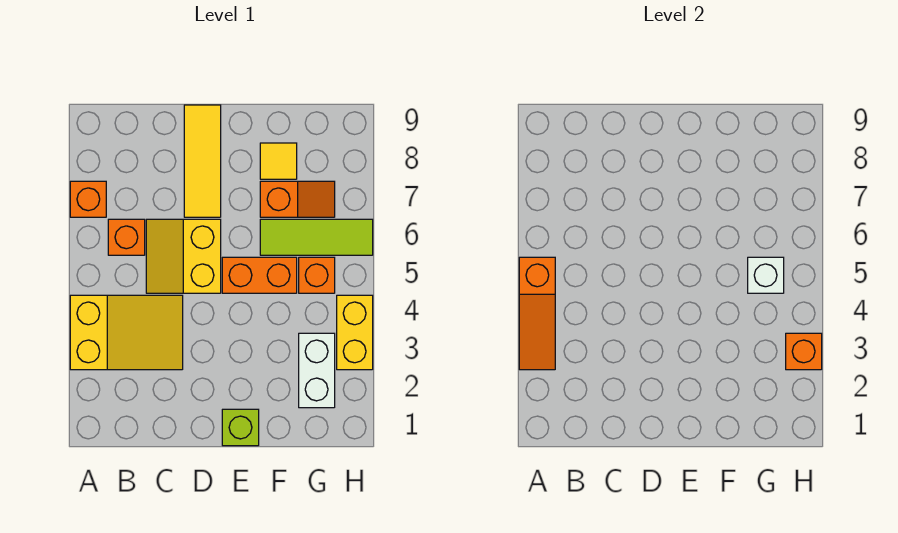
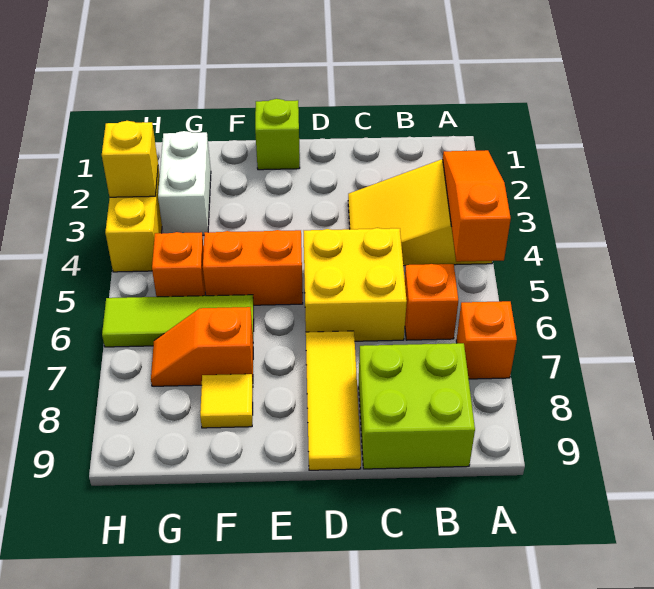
none -> lime 2x2 brick [359,343,475,469]
yellow 2x2 slope [146,219,221,293] -> yellow 2x2 brick [304,228,407,341]
white 1x1 brick [748,257,784,293] -> none
orange 1x1 brick [786,333,822,370] -> yellow 1x1 brick [102,121,158,197]

